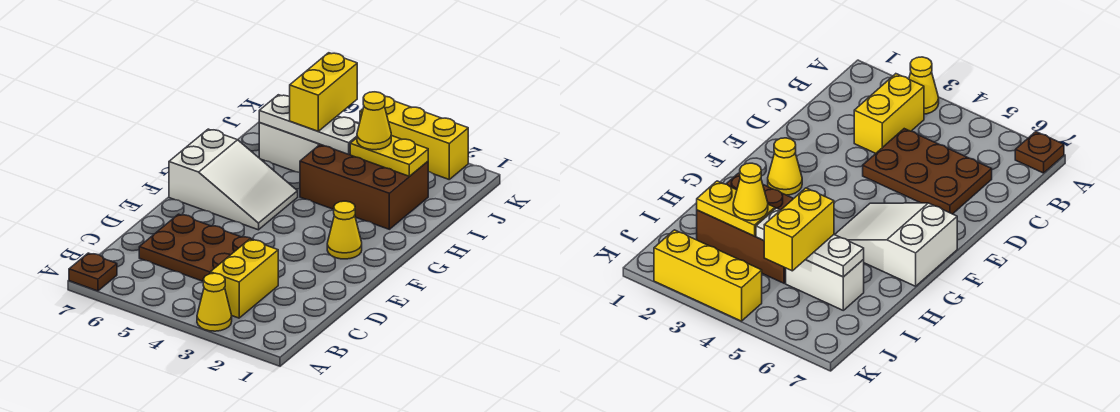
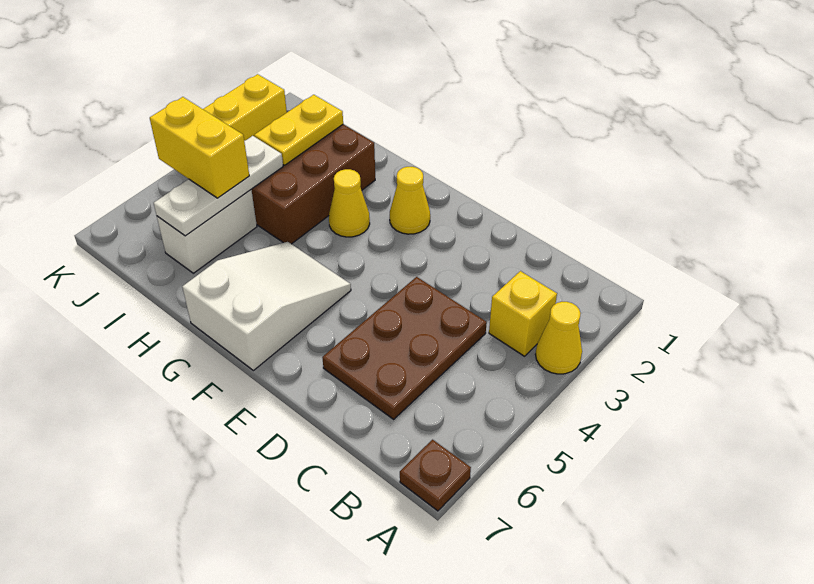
yellow 1x2 brick [210,240,278,318] -> yellow 1x1 brick [489,271,557,356]
yellow 1x1 cone [357,92,391,150] -> yellow 1x1 cone moved to [329,169,370,237]

